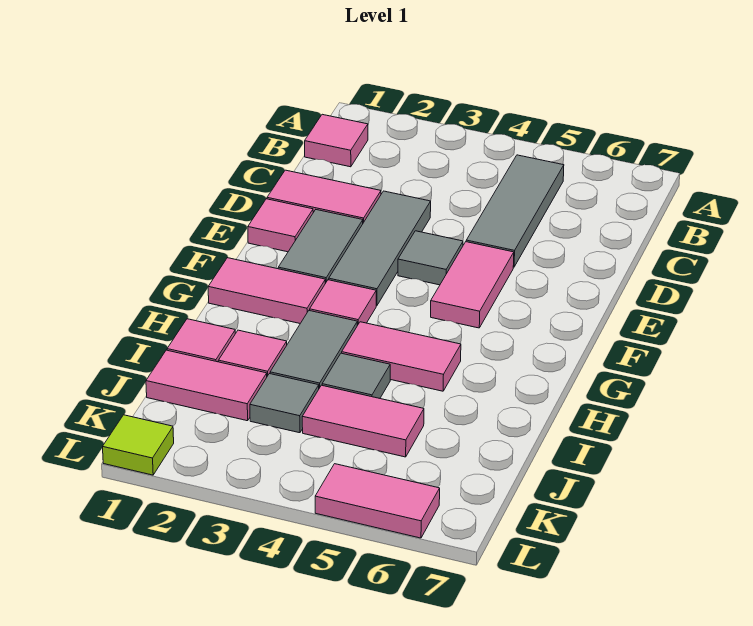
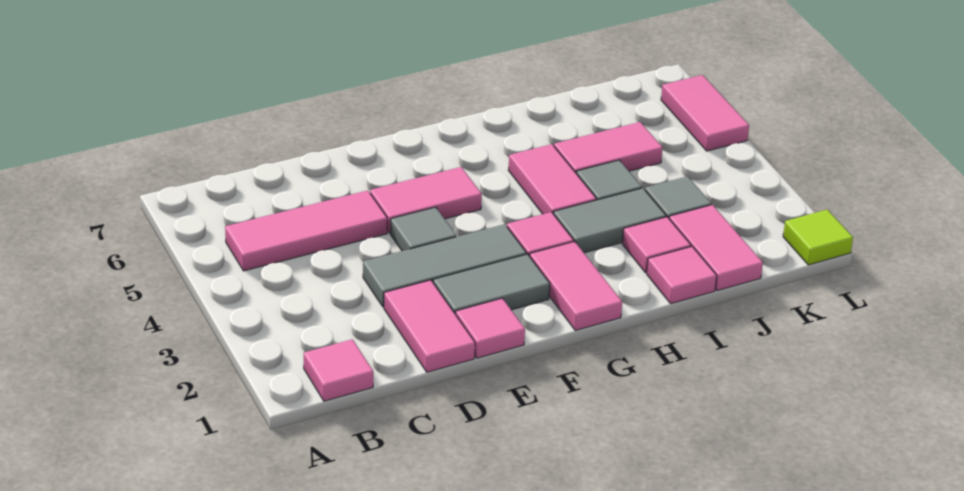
grey 1x3 tile [466,155,564,267] -> pink 1x3 tile [225,190,387,271]
pink 1x2 tile [302,385,424,457] -> pink 1x2 tile turned to [554,122,663,174]

